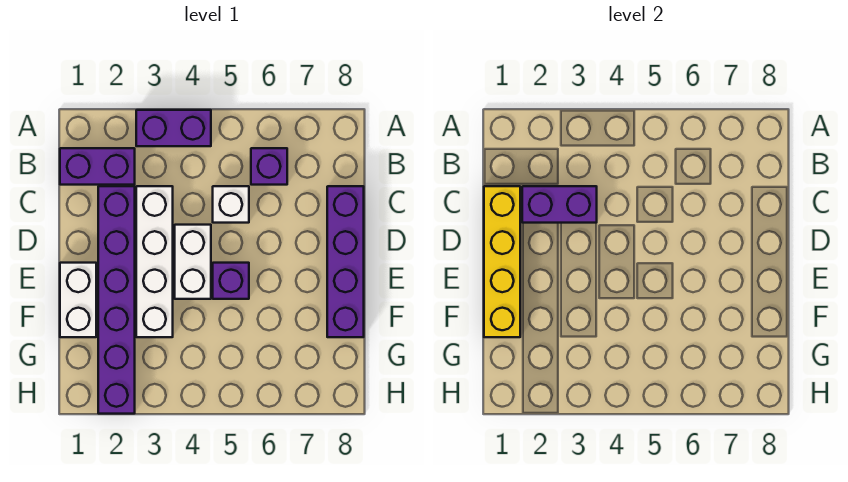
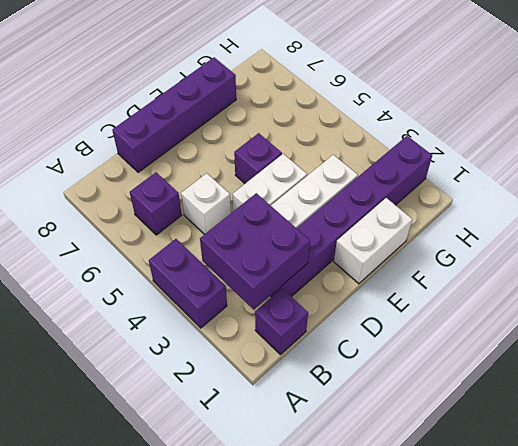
purple 1x2 brick [60,148,135,185] -> purple 1x1 brick [255,288,308,355]
yellow 1x4 brick [484,186,520,337] -> none
purple 1x2 brick [522,186,597,223] -> purple 2x2 brick [200,193,310,310]

